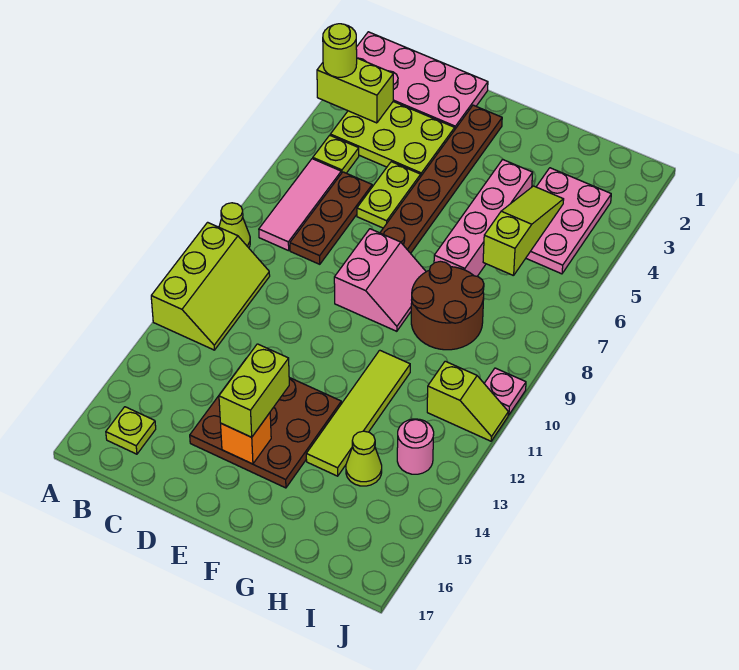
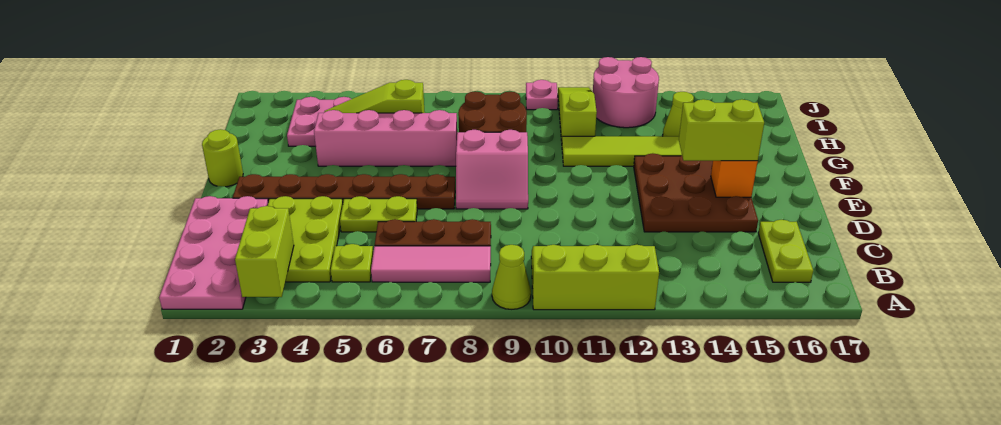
lime 1x1 round brick [323,24,357,77] -> lime 1x1 round brick moved to [202,129,243,187]
lime 1x1 plate [106,407,156,454] -> lime 1x2 plate [758,220,813,282]
pink 2x2 slope [334,229,426,331] -> pink 2x2 slope turned to [456,130,528,209]
lime 1x2 slope [427,361,508,441] -> lime 1x3 slope [558,87,597,141]
pink 1x1 round brick [397,419,434,474] -> pink 2x2 round brick [593,57,659,128]

